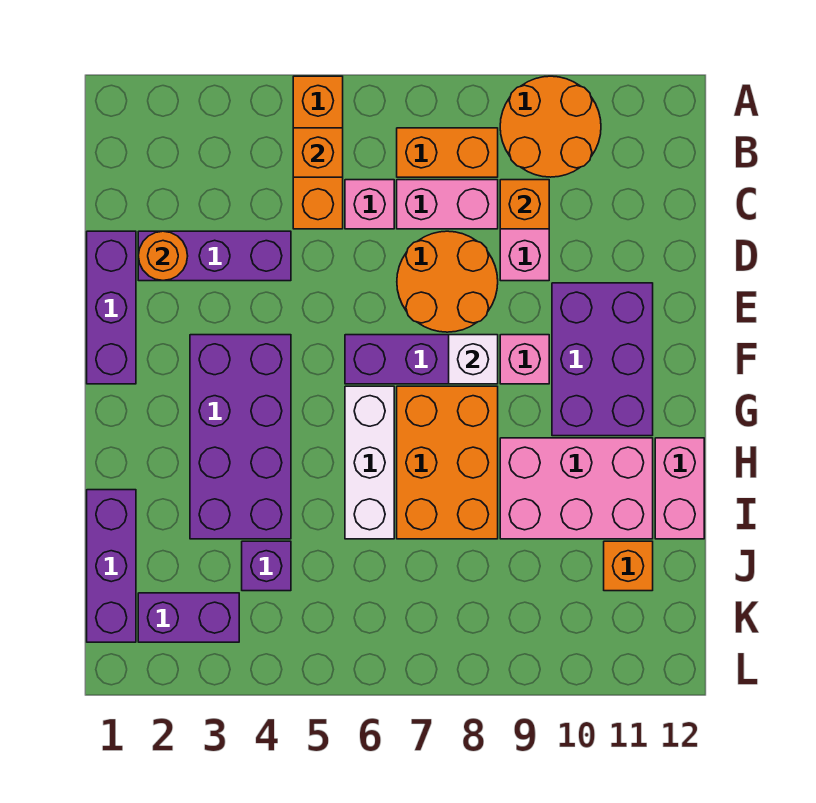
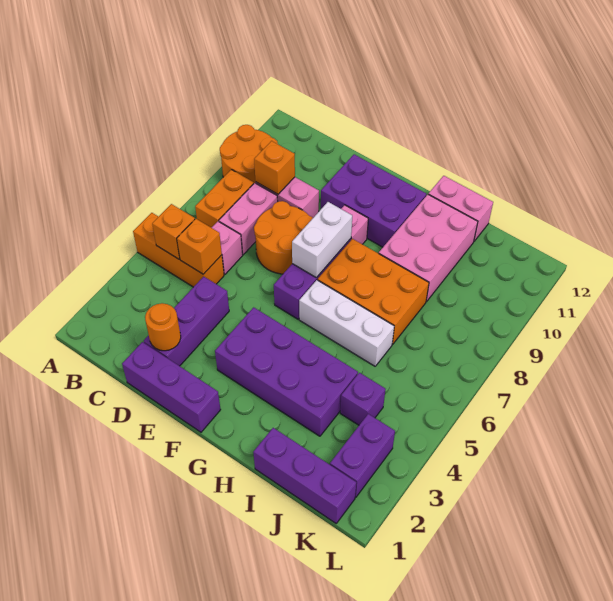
white 1x1 brick [449,335,498,384] -> white 1x2 brick [292,202,352,278]
orange 1x1 brick [604,541,653,591] -> orange 1x1 brick moved to [177,219,222,274]

